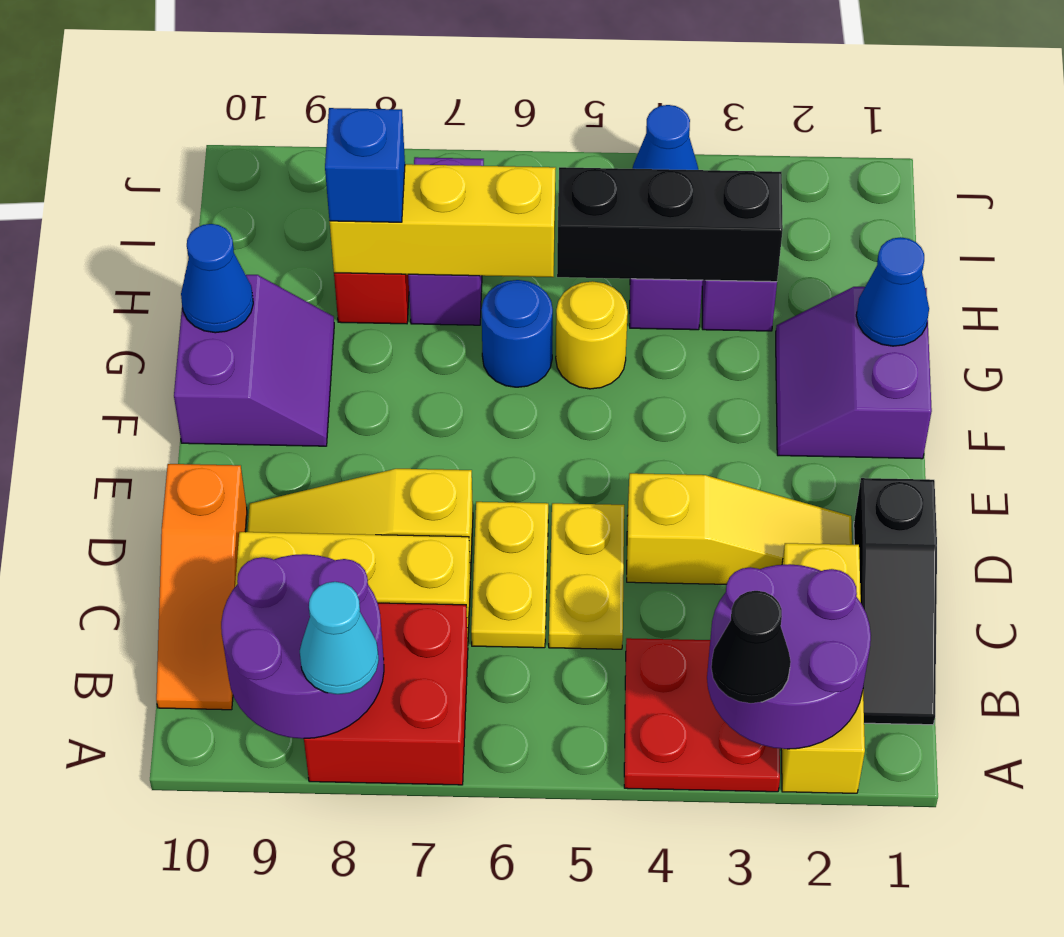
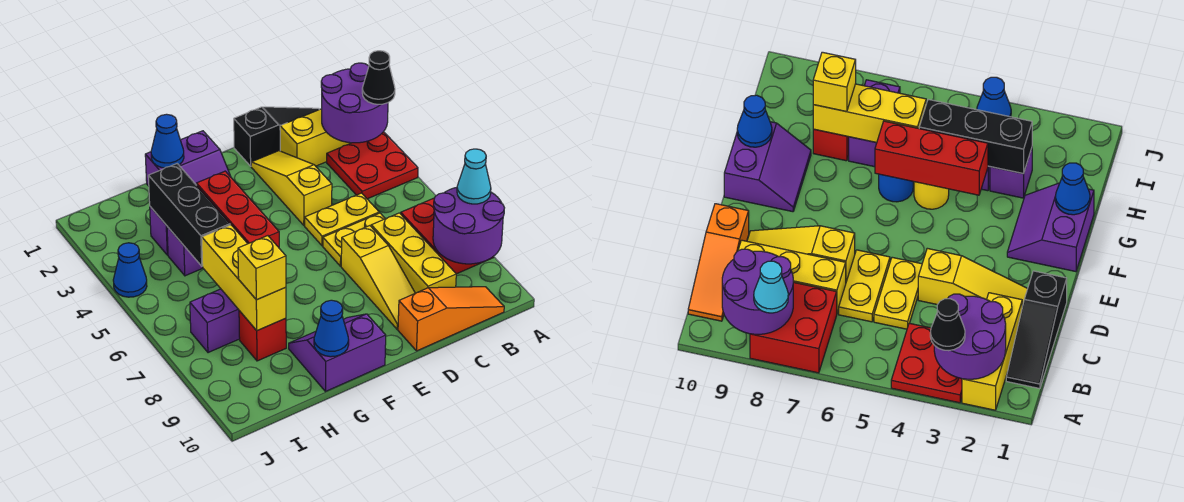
none -> red 1x3 brick [196,171,279,247]
blue 1x1 brick [325,108,405,222] -> yellow 1x1 brick [238,236,286,300]

